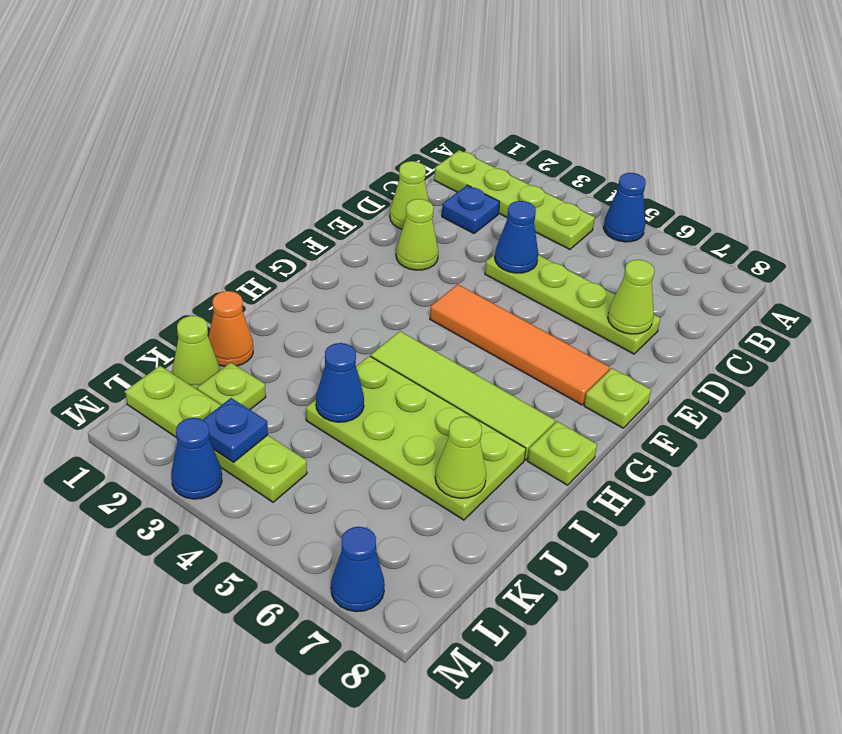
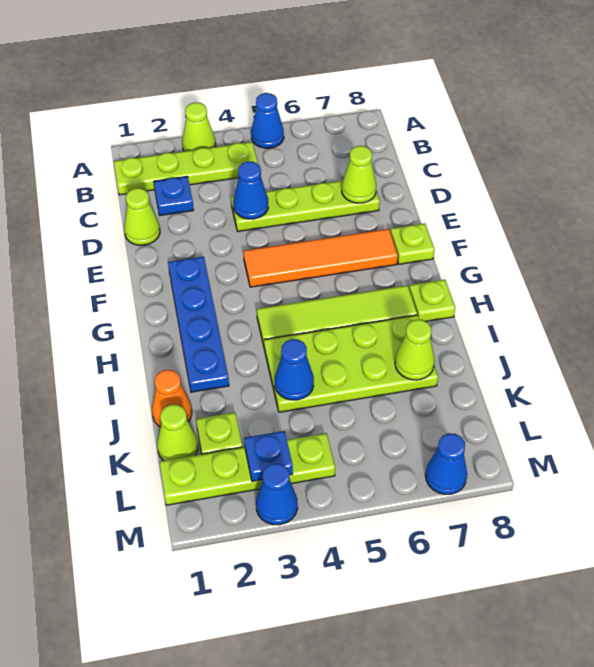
lime 1x1 cone [396,199,438,270] -> lime 1x1 cone moved to [182,102,216,151]
none -> blue 1x4 plate [168,257,229,392]

